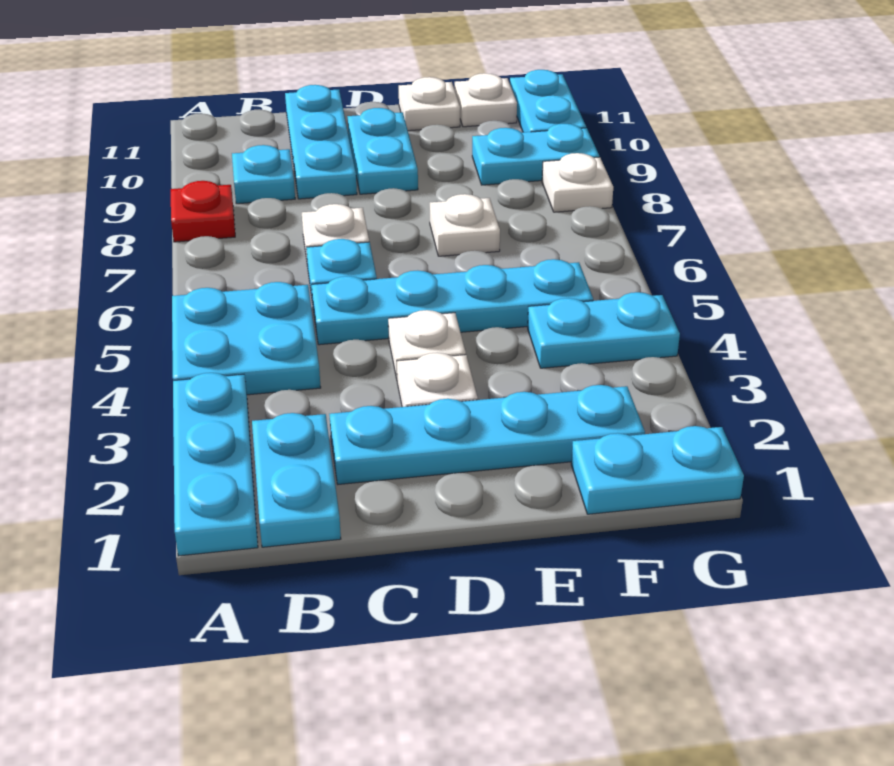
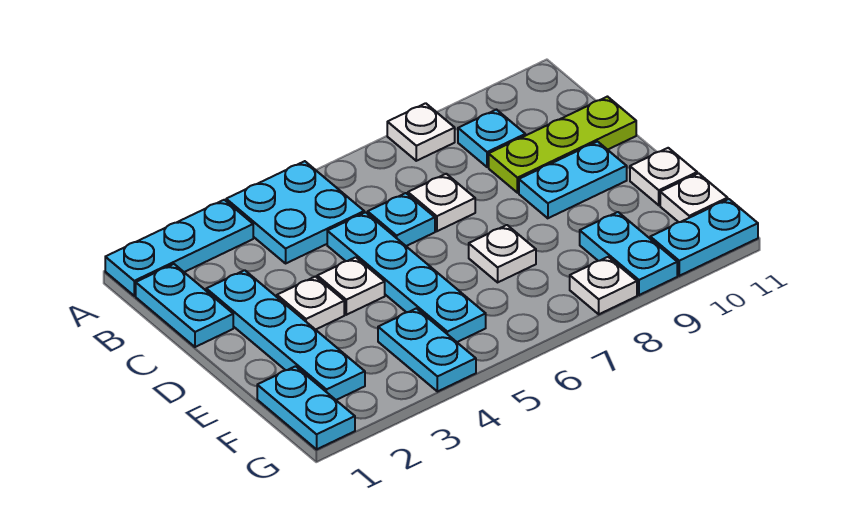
red 1x1 plate [171,181,235,242] -> white 1x1 plate [387,103,455,161]
cyan 1x2 plate [252,413,341,547] -> cyan 1x2 plate turned to [136,264,233,347]
cyan 1x3 plate [285,85,357,199] -> lime 1x3 plate [489,97,636,193]

